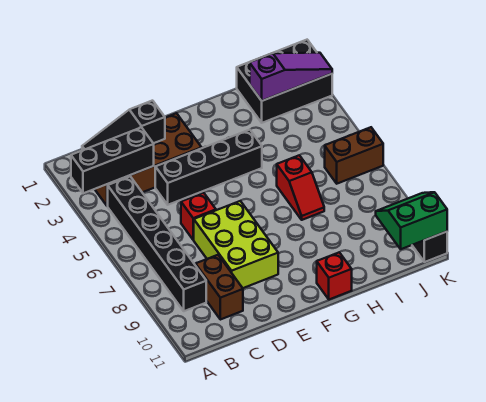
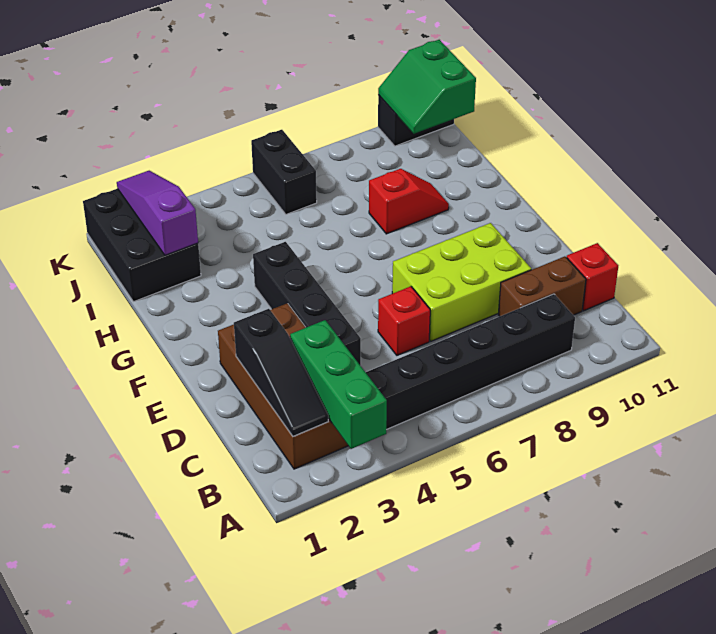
black 1x3 brick [71,127,154,193] -> green 1x3 brick [290,320,387,449]
red 1x1 brick [317,252,352,299] -> red 1x1 brick moved to [567,243,618,311]
red 1x2 slope [277,155,324,220] -> red 1x2 slope moved to [369,169,449,234]
brown 1x2 brick [325,127,383,184] -> black 1x2 brick [251,130,317,214]

